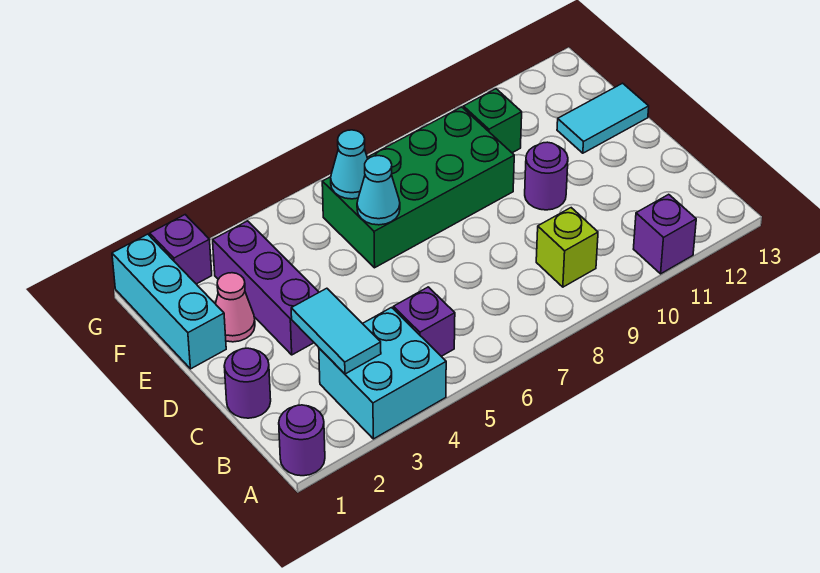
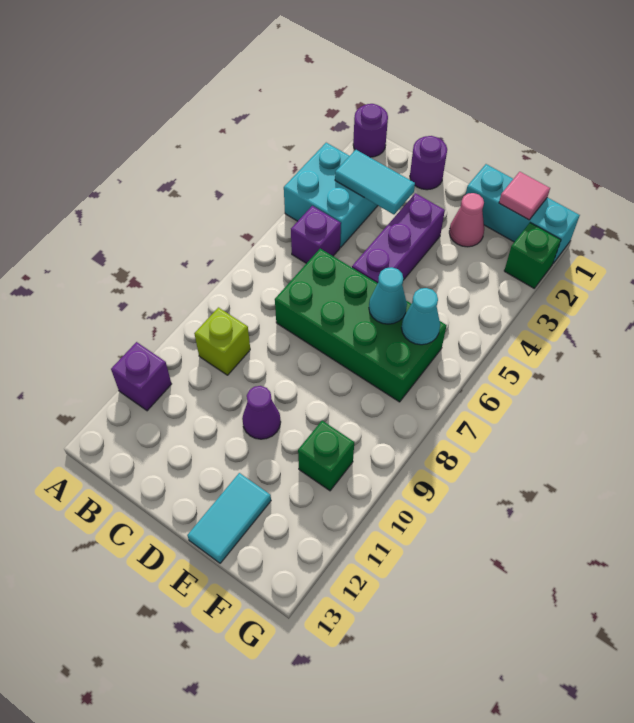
purple 1x3 brick [213,221,319,355] -> purple 1x3 brick turned to [352,193,445,283]
purple 1x1 round brick [525,142,568,210] -> purple 1x1 cone [242,386,281,439]
green 2x4 brick [322,107,514,268] -> green 2x4 brick turned to [275,249,446,402]
none -> pink 1x1 tile [499,172,550,220]
purple 1x1 brick [150,215,212,284] -> green 1x1 brick [504,223,561,288]

